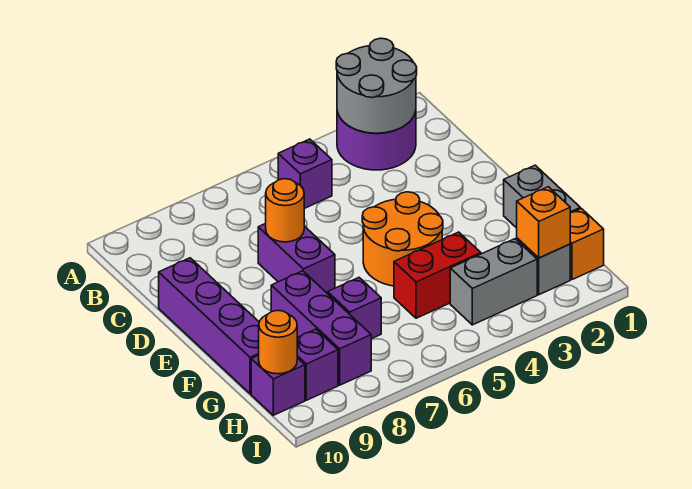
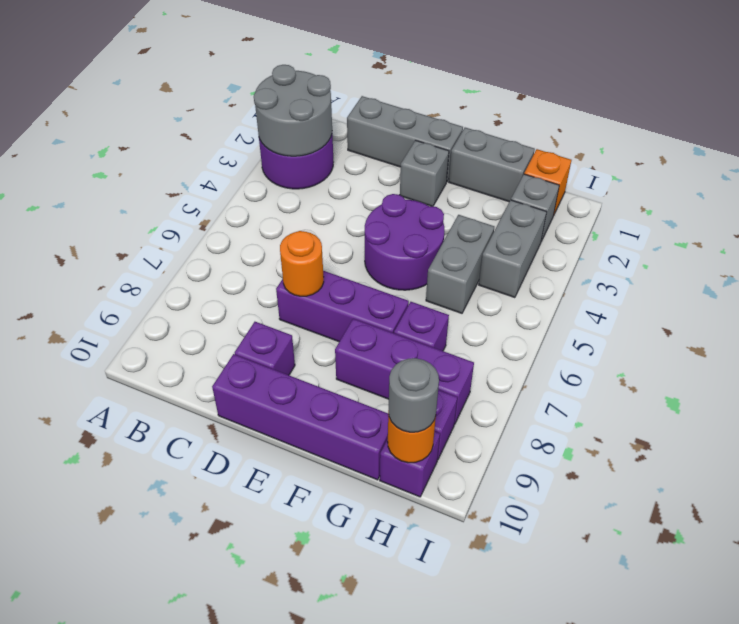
purple 1x1 brick [278,139,332,209] -> purple 1x1 brick moved to [235,322,295,375]
none -> grey 1x3 brick [347,96,463,181]
purple 1x2 brick [258,223,335,294] -> purple 1x3 brick [276,271,409,342]
none -> grey 1x1 brick [400,140,449,206]
orange 2x2 round brick [362,192,443,286] -> purple 2x2 round brick [365,194,445,290]
red 1x2 brick [394,232,481,318] -> grey 1x2 brick [426,215,494,313]
orange 1x1 brick [517,187,570,258] -> none
none -> grey 1x1 round brick [388,358,439,432]

